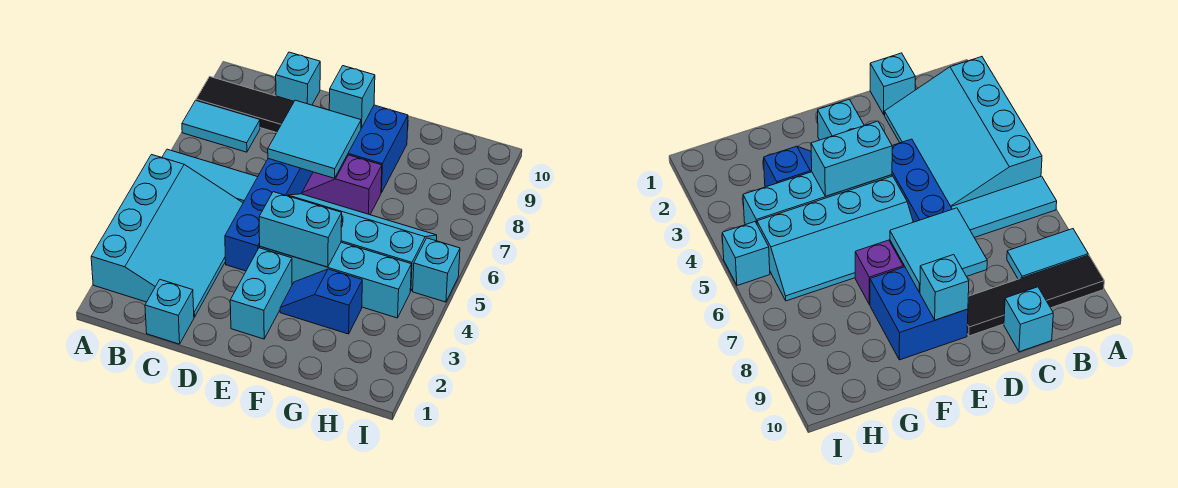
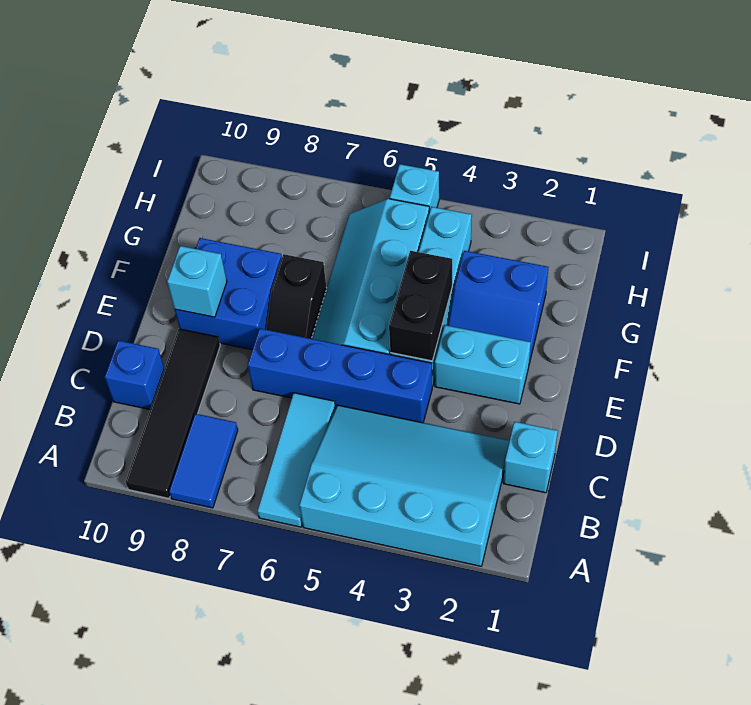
cyan 1x2 tile [182,100,260,152] -> blue 1x2 tile [169,414,238,508]
cyan 1x1 brick [276,52,320,105] -> blue 1x1 brick [105,341,165,410]
cyan 2x2 tile [268,100,361,178] -> none
cyan 1x2 brick [259,192,342,267] -> black 1x2 brick [389,251,452,361]
purple 1x2 slope [302,155,382,215] -> black 1x2 slope [266,254,327,339]
blue 1x2 slope [280,269,362,334] -> blue 2x2 slope [448,251,548,363]

